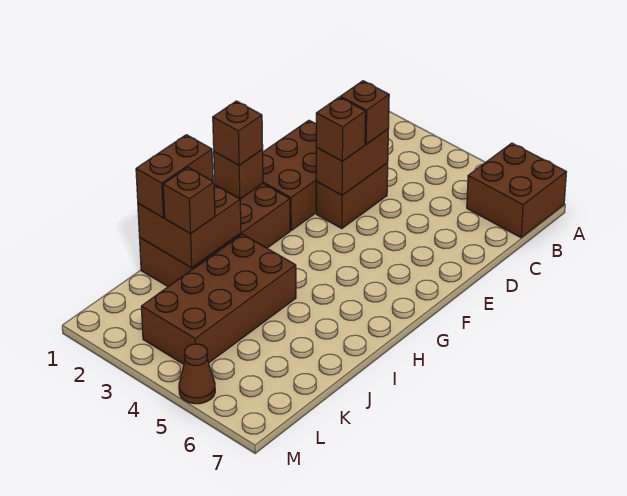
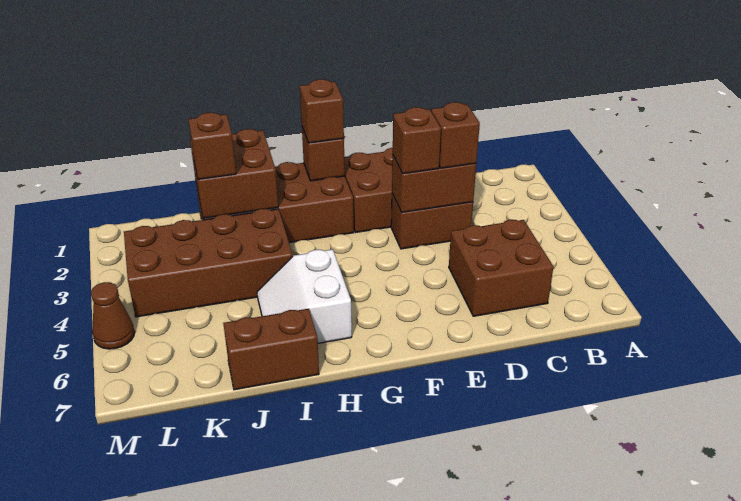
brown 2x2 brick [467,143,566,238] -> brown 2x2 brick moved to [449,220,554,316]
none -> white 2x2 slope [257,249,352,343]
brown 1x2 brick [136,135,213,217] -> brown 1x2 brick moved to [223,309,319,390]

